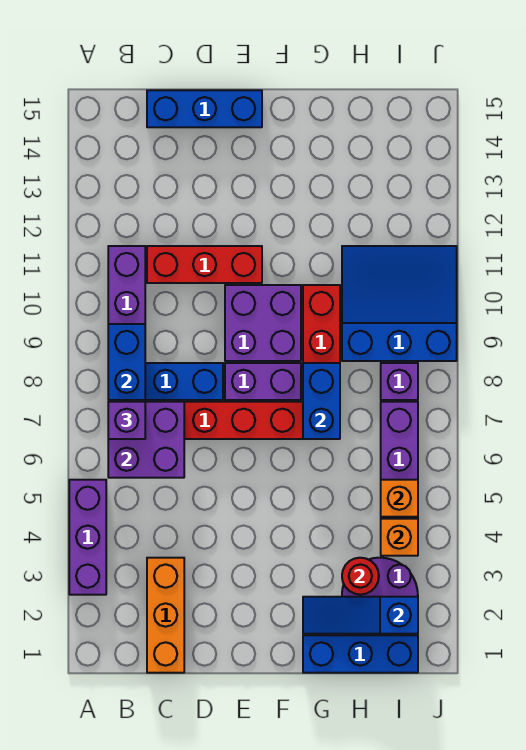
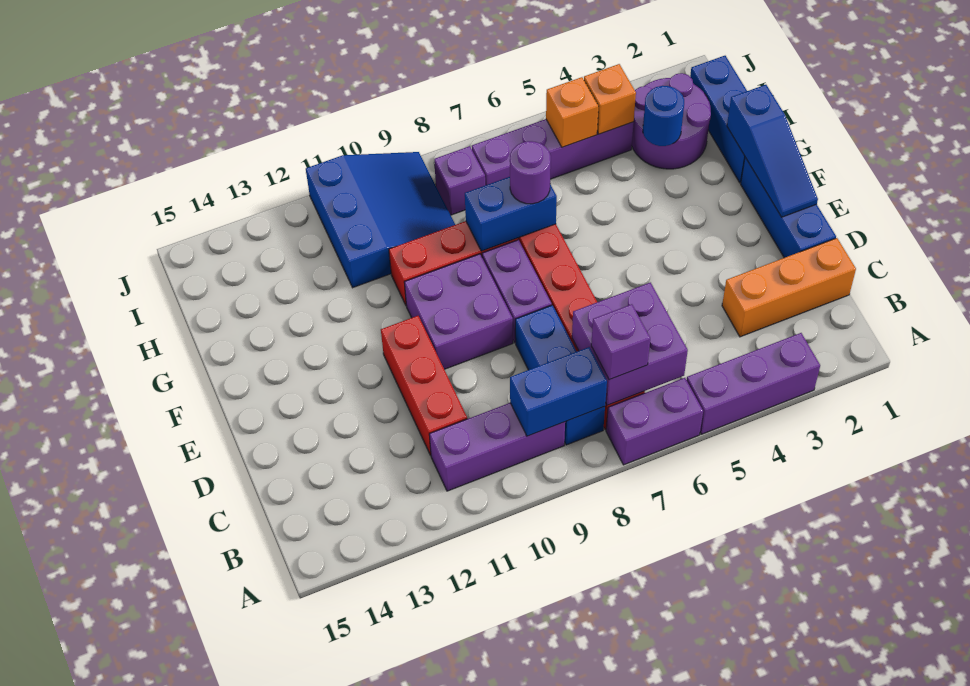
none -> purple 1x2 brick [606,378,703,465]
blue 1x3 brick [147,90,262,127] -> blue 1x3 brick moved to [741,157,836,258]
blue 1x3 slope [303,597,418,634] -> blue 1x3 slope moved to [727,85,818,217]
none -> purple 1x1 round brick [510,141,551,204]
red 1x1 round brick [342,558,379,595] -> blue 1x1 round brick [643,86,684,146]
blue 3x3 slope [342,246,457,361] -> blue 3x3 slope turned to [306,152,455,288]

